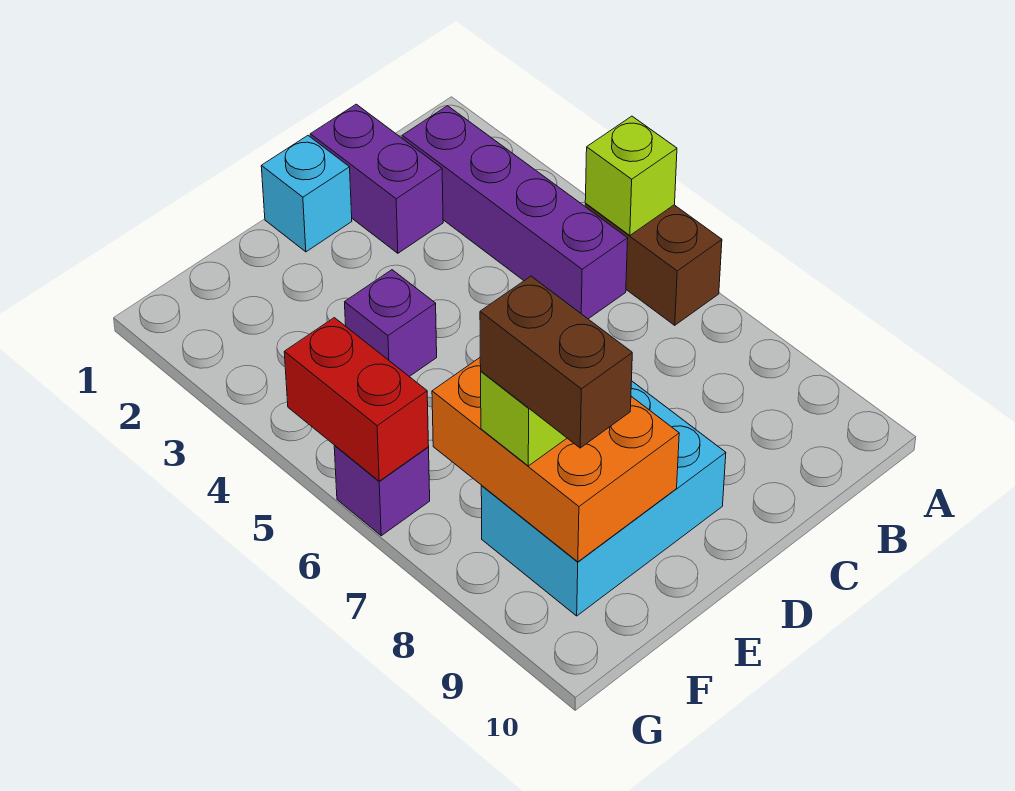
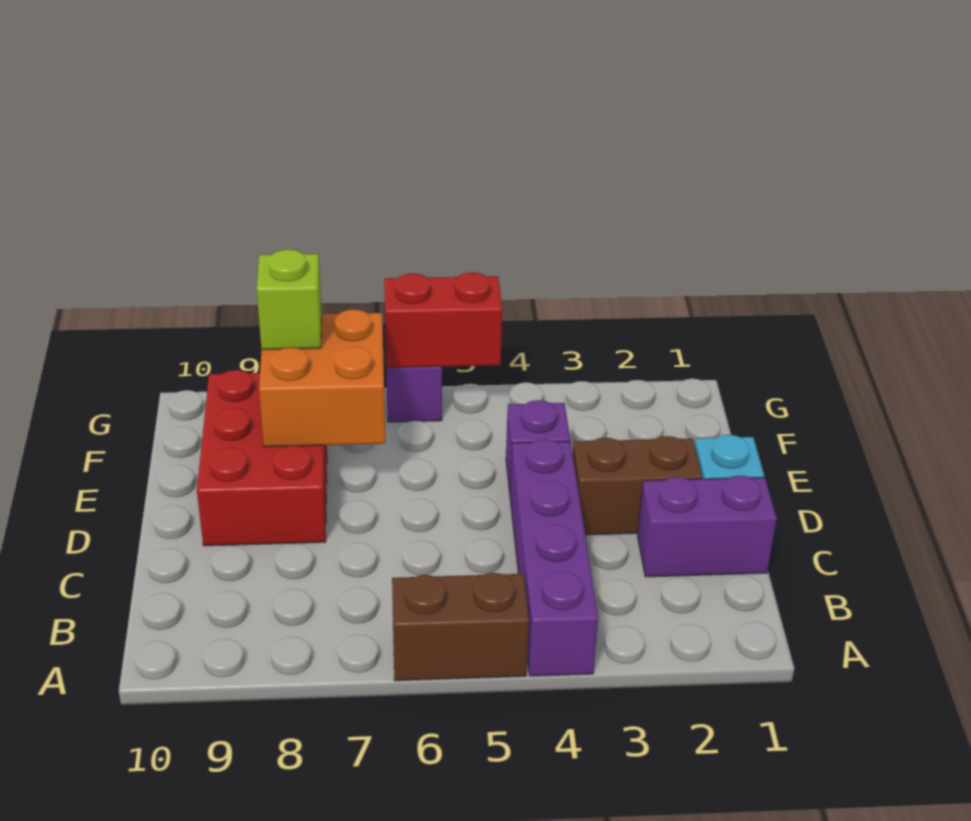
lime 1x1 brick [585,116,677,235] -> none
purple 1x4 brick [402,106,628,319] -> purple 1x4 brick turned to [510,439,598,676]
cyan 2x3 brick [481,381,726,616] -> red 2x3 brick [197,370,327,546]
orange 2x3 brick [432,358,679,562] -> orange 2x2 brick [259,309,385,447]
brown 1x2 brick [480,276,632,448] -> brown 1x2 brick moved to [573,436,702,535]

